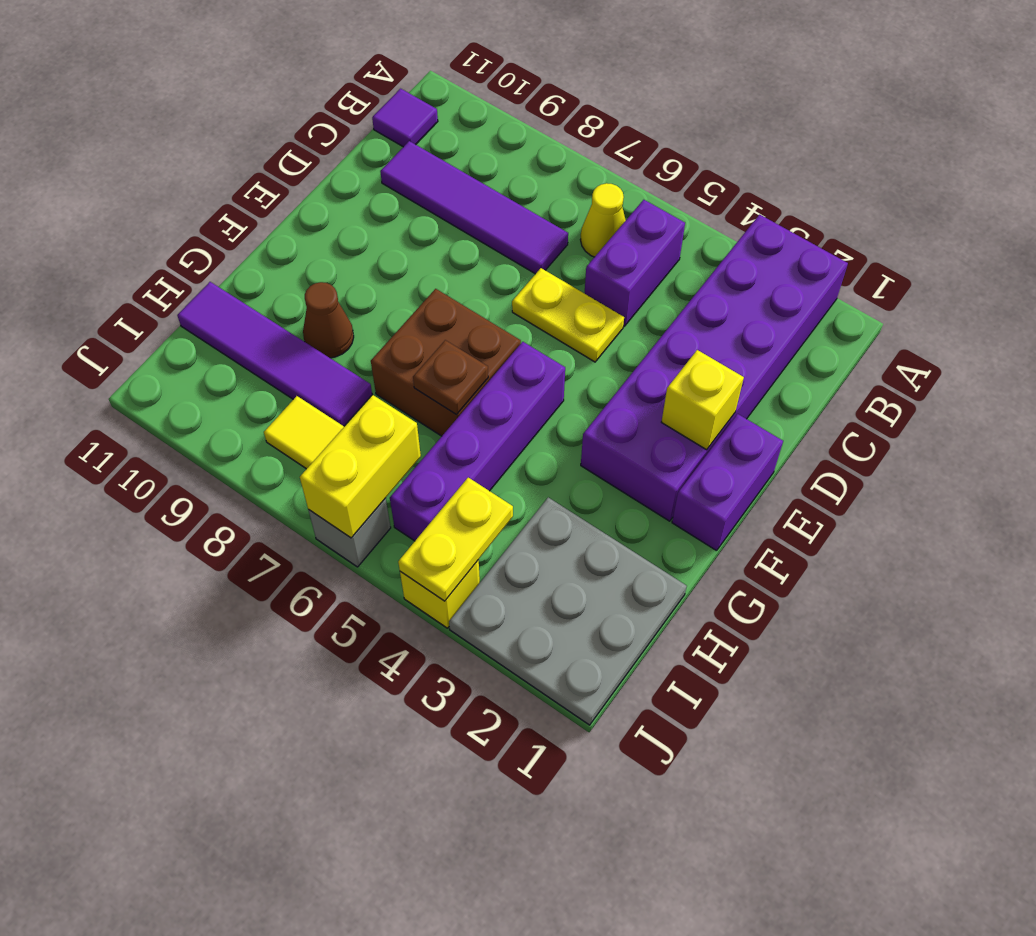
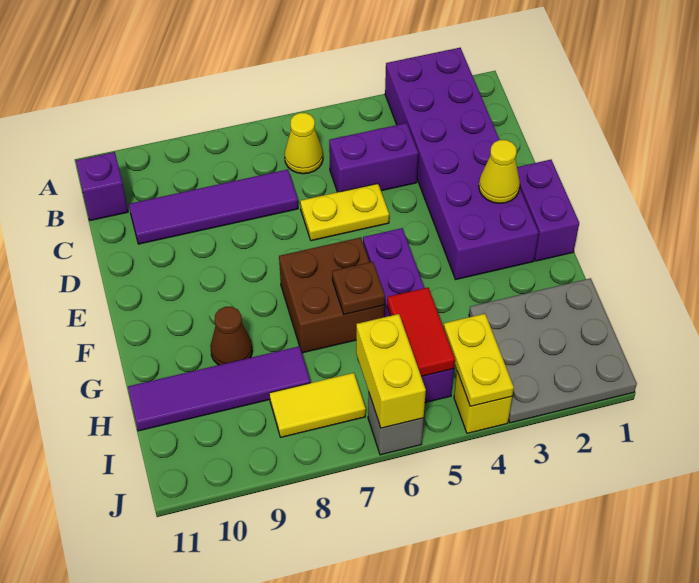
purple 1x2 brick [585,200,685,326] -> purple 1x2 brick turned to [329,123,418,192]
purple 1x1 tile [372,89,438,147] -> purple 1x1 brick [76,152,128,221]
yellow 1x1 brick [662,350,744,450] -> yellow 1x1 cone [479,140,520,203]
none -> red 1x2 tile [387,288,455,377]

